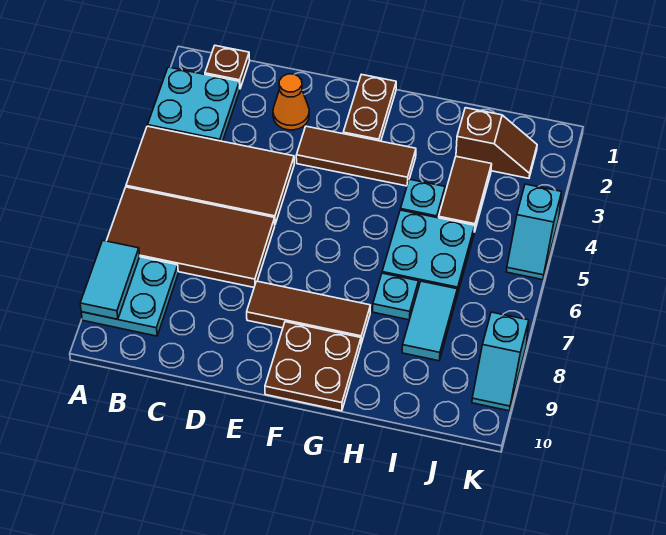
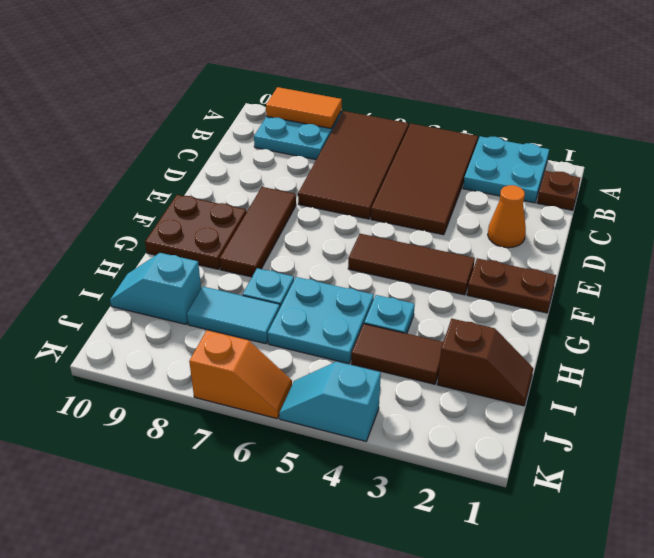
cyan 1x2 tile [80,241,140,319] -> orange 1x2 tile [266,87,342,128]
brown 1x3 tile [296,126,416,186] -> brown 1x3 tile turned to [348,234,475,295]
brown 1x2 slope [456,108,537,178] -> brown 1x2 slope turned to [437,319,533,406]
none -> orange 1x2 slope [189,330,292,419]
cyan 1x2 slope [472,312,529,411] -> cyan 1x2 slope moved to [110,253,201,324]

